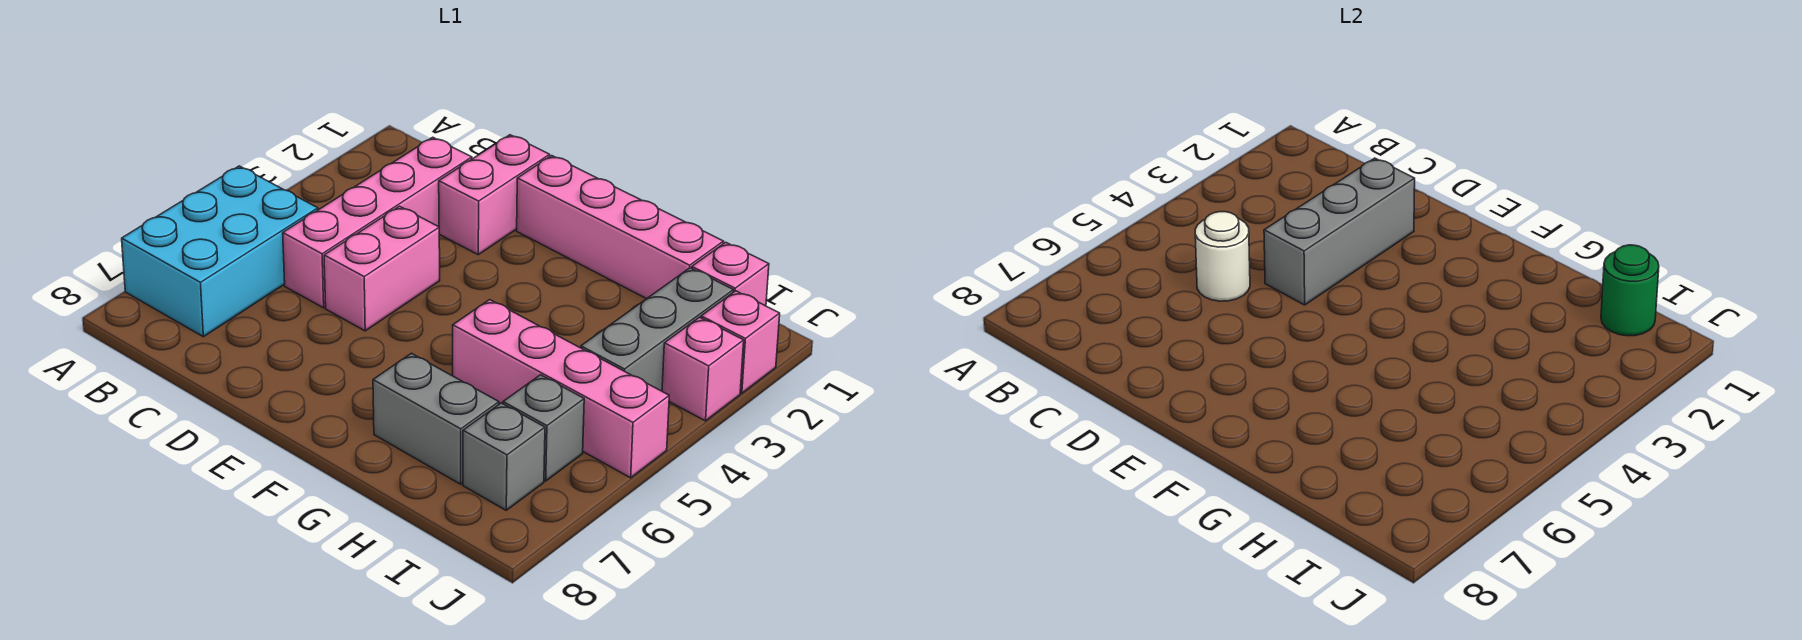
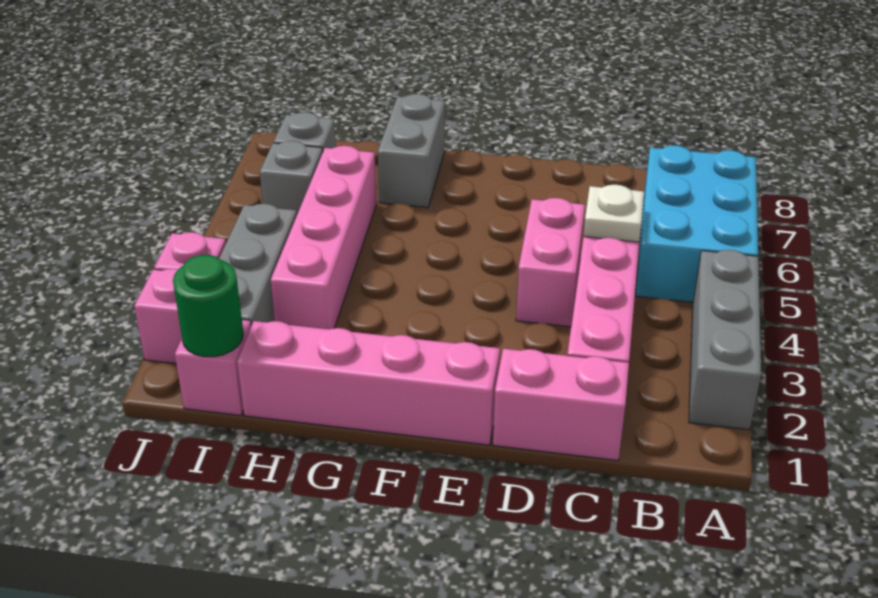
white 1x1 round brick [1195,212,1250,301] -> white 1x1 plate [584,185,644,242]
pink 1x2 brick [439,135,550,255] -> pink 1x2 brick turned to [493,349,629,460]
grey 1x3 brick [1264,158,1415,305] -> grey 1x3 brick moved to [689,250,761,430]
pink 1x4 brick [453,300,669,478] -> pink 1x4 brick turned to [271,146,377,329]
grey 1x2 brick [373,353,499,484] -> grey 1x2 brick turned to [378,94,445,208]

